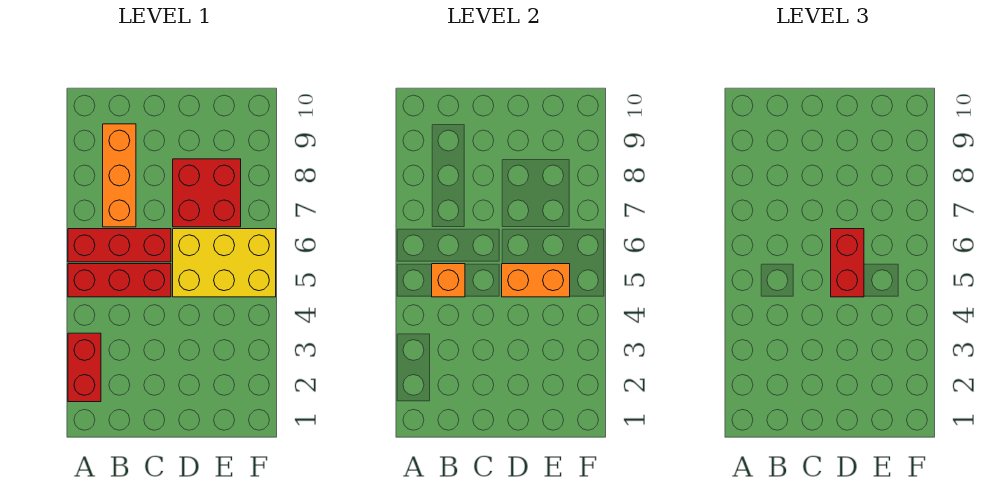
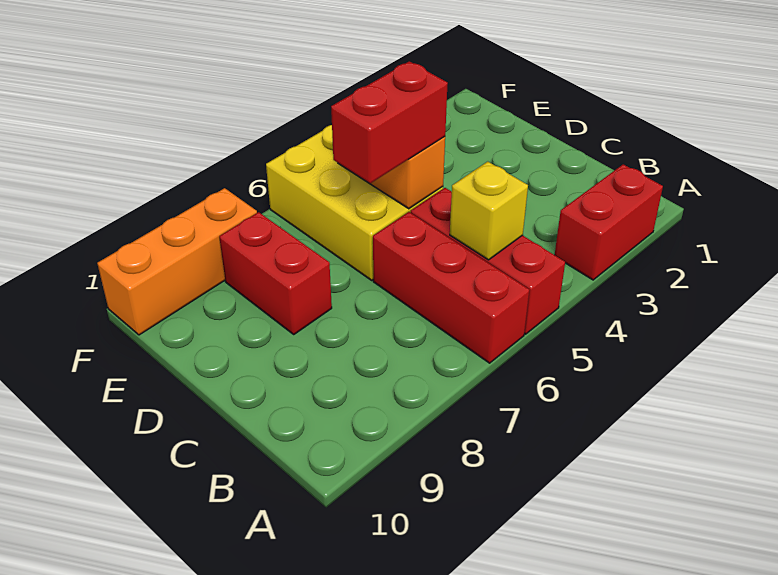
orange 1x1 brick [432,264,465,297] -> yellow 1x1 brick [450,162,528,260]
orange 1x3 brick [103,124,136,227] -> orange 1x3 brick moved to [97,188,257,335]
red 2x2 brick [173,159,241,227] -> red 1x2 brick [219,212,332,334]

